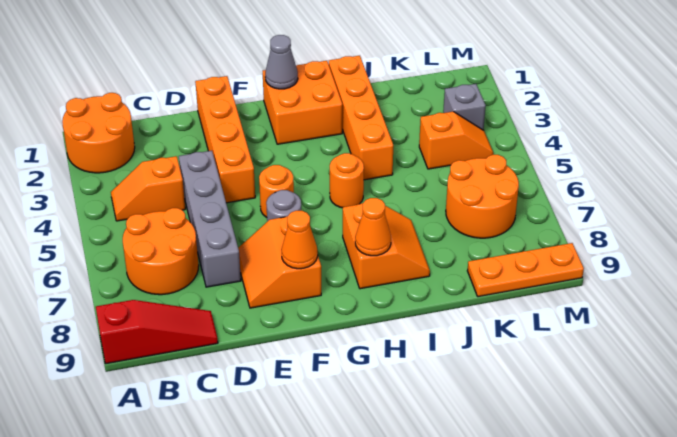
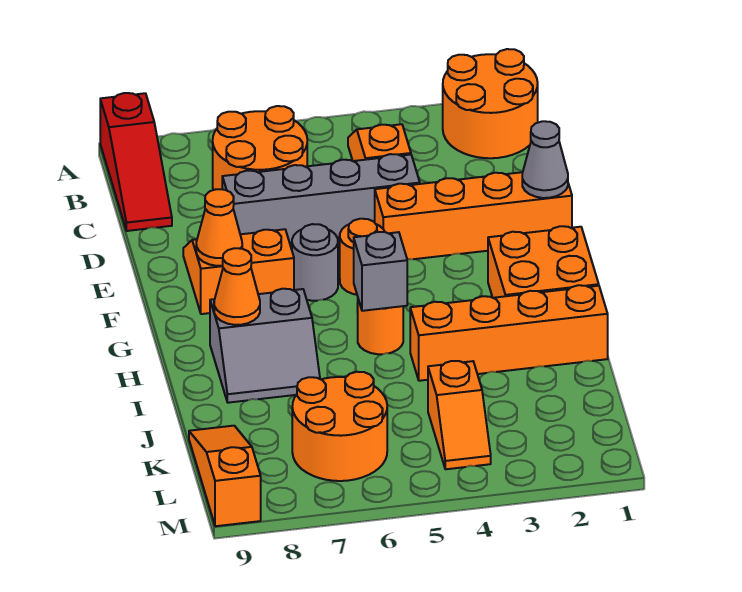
grey 1x1 cone [265,35,298,89] -> grey 1x1 cone moved to [522,121,568,198]
orange 2x2 slope [343,203,430,289] -> grey 2x2 slope [210,289,320,403]
orange 1x3 plate [467,243,584,297] -> orange 1x3 slope [189,426,261,526]
grey 1x1 brick [443,84,486,130] -> grey 1x1 brick moved to [354,232,407,311]

